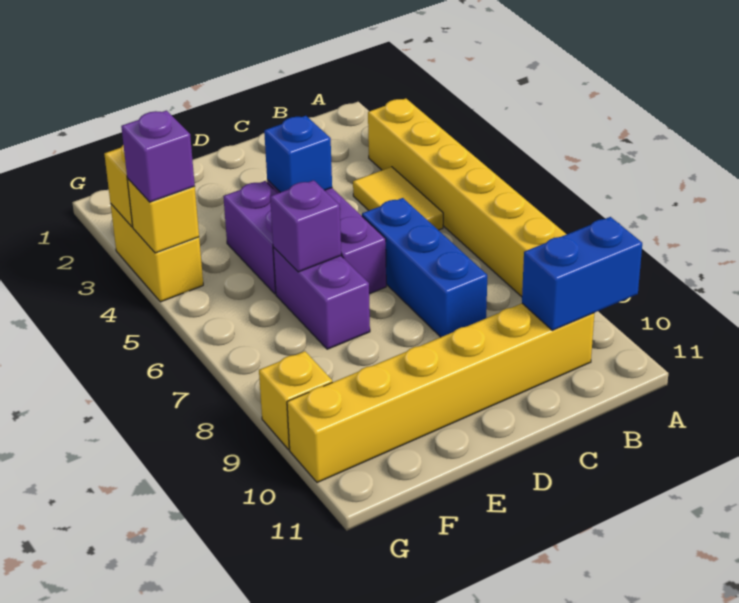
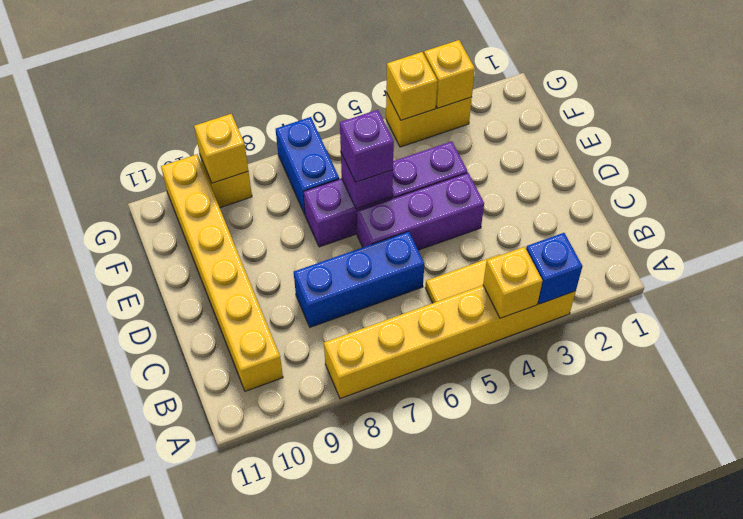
none -> yellow 1x1 brick [483,247,542,318]
blue 1x2 brick [522,217,642,330] -> blue 1x2 brick moved to [276,117,339,214]
blue 1x1 brick [264,116,332,192] -> blue 1x1 brick moved to [526,233,583,304]
purple 1x1 brick [121,111,195,202] -> purple 1x1 brick moved to [340,110,394,182]
none -> yellow 1x1 brick [194,114,248,183]

